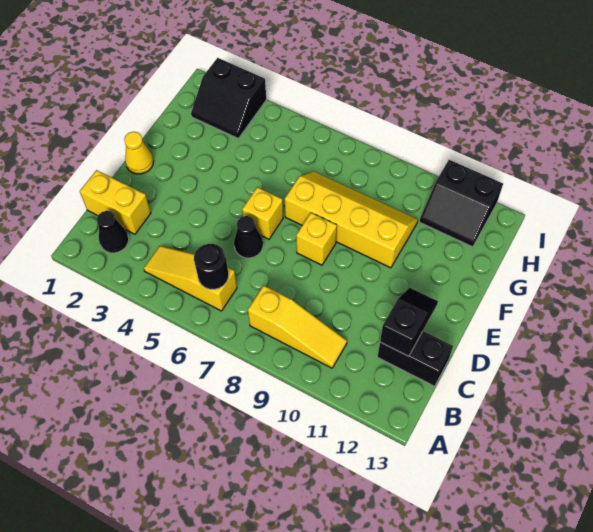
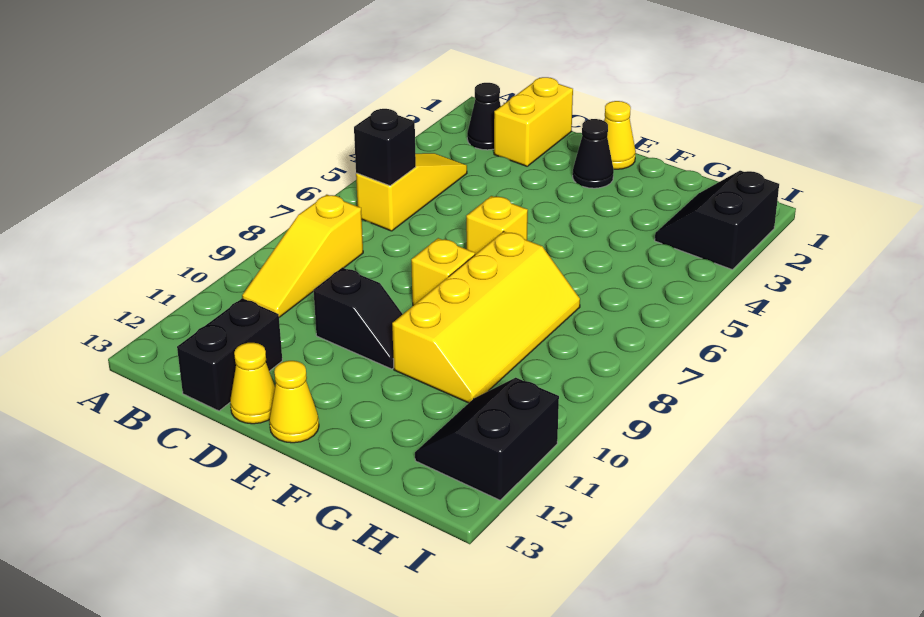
black 1x1 round brick [194,244,229,289] -> black 1x1 brick [354,109,416,186]
black 1x2 slope [380,288,438,356] -> black 1x2 slope moved to [314,268,403,369]
black 1x1 cone [234,216,263,258] -> black 1x1 cone moved to [573,119,614,188]
none -> yellow 1x1 cone [230,343,275,424]
none -> yellow 1x1 cone [269,361,319,443]

